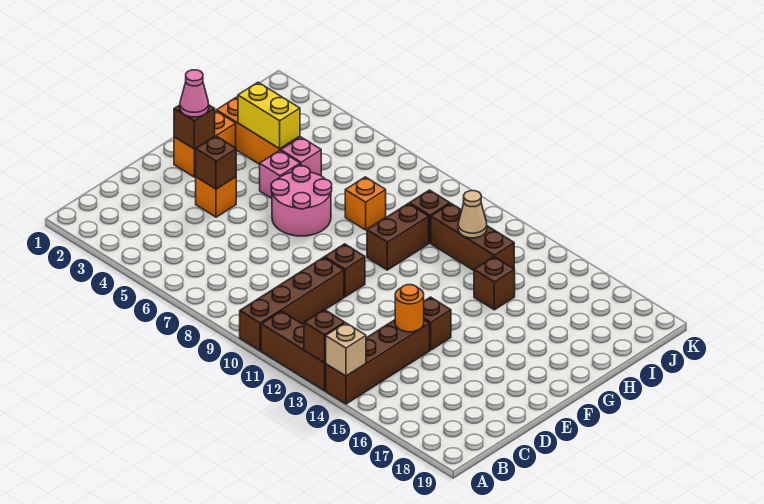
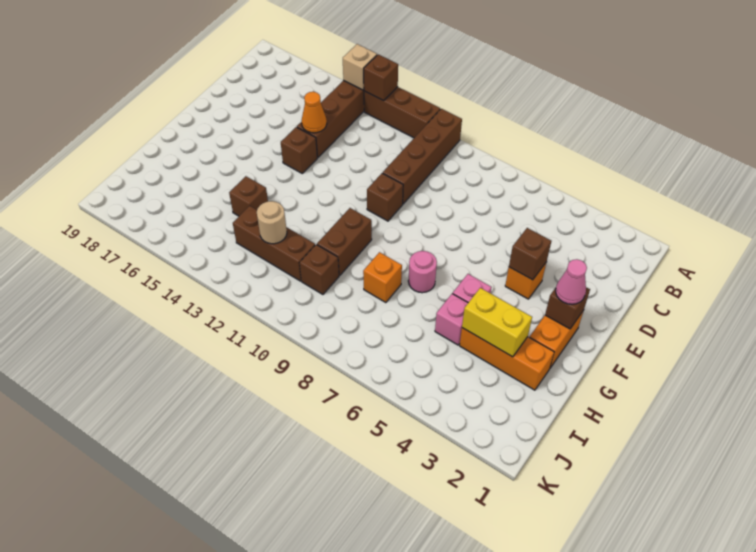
orange 1x1 round brick [395,285,424,332] -> orange 1x1 cone [302,91,327,133]
pink 2x2 round brick [271,166,332,236] -> pink 1x1 round brick [408,251,437,293]
tan 1x1 cone [458,191,487,238] -> tan 1x1 round brick [257,201,287,244]

